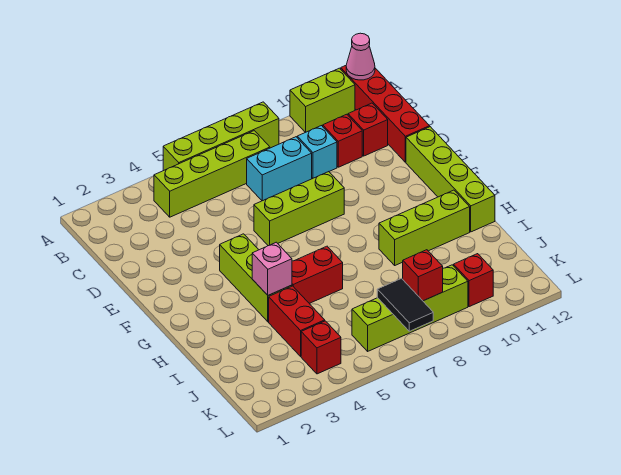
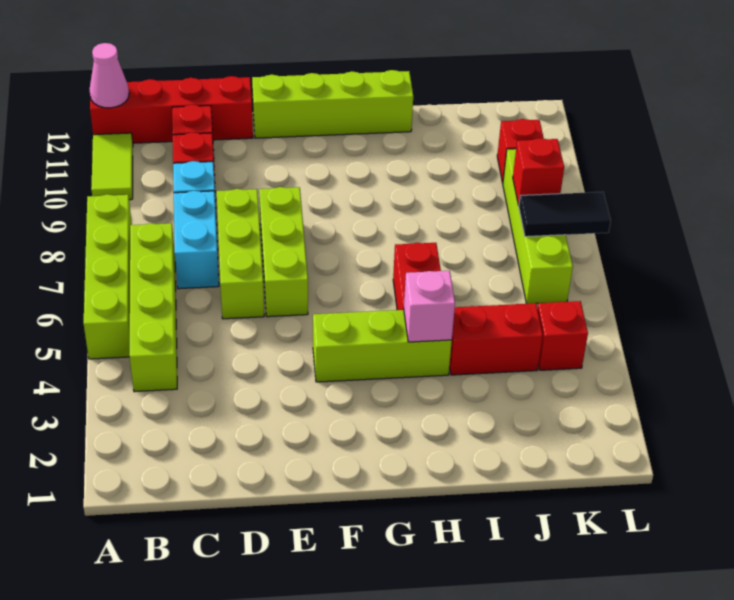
lime 1x2 brick [290,68,355,132] -> lime 1x2 tile [91,133,133,200]
lime 1x3 brick [379,190,470,265] -> lime 1x3 brick moved to [217,189,264,319]

